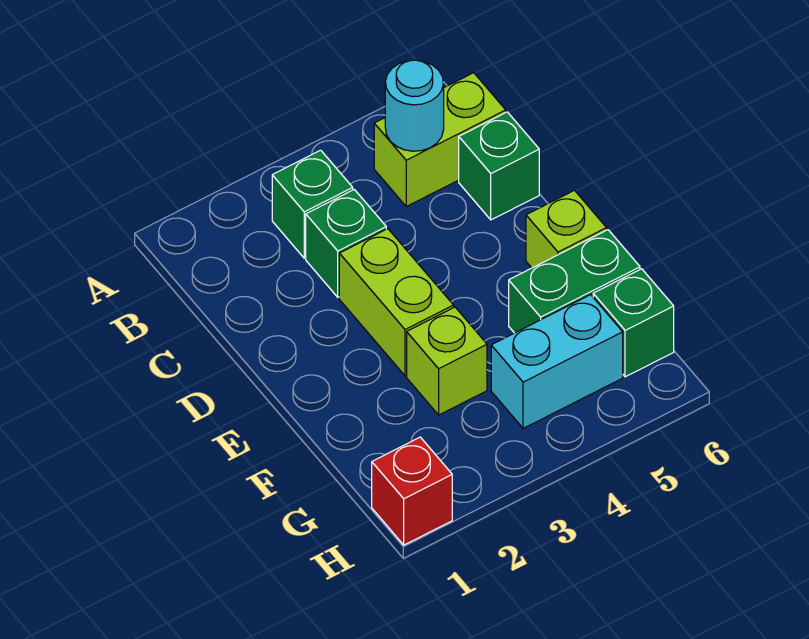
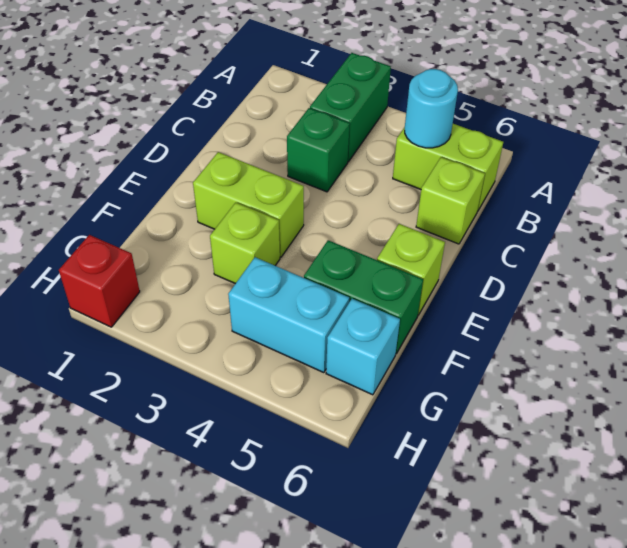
green 1x1 brick [272,150,353,258] -> green 1x2 brick [310,53,391,162]
green 1x1 brick [459,112,539,220] -> lime 1x1 brick [416,157,485,244]
lime 1x2 brick [339,229,454,376] -> lime 1x2 brick turned to [193,152,304,257]
green 1x1 brick [593,269,674,377] -> cyan 1x1 brick [326,299,400,395]

